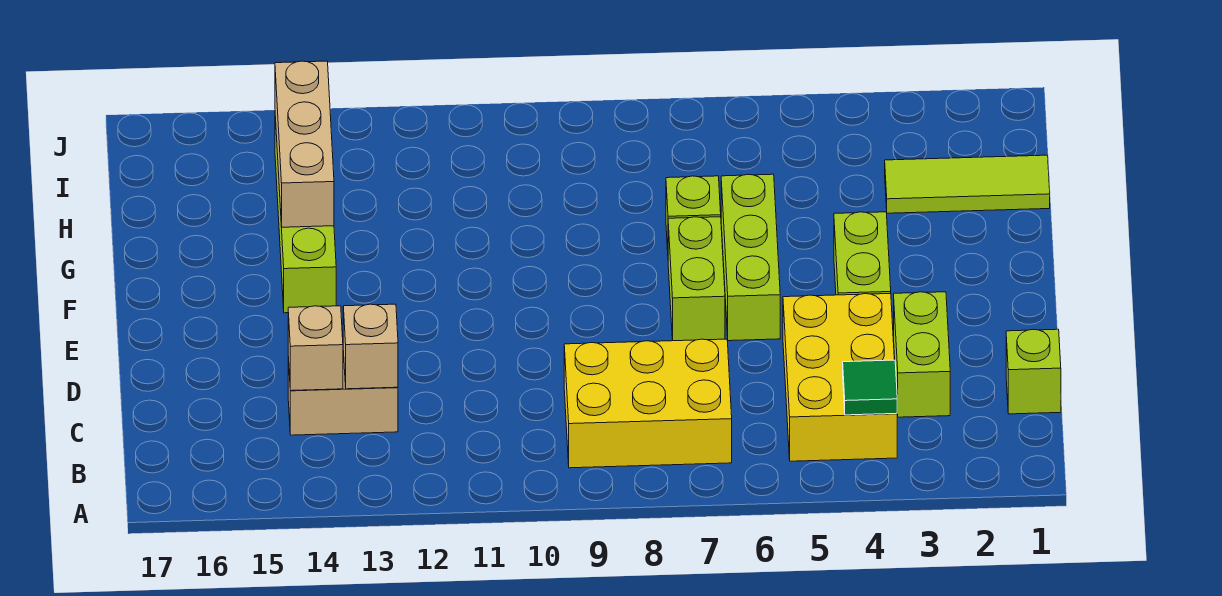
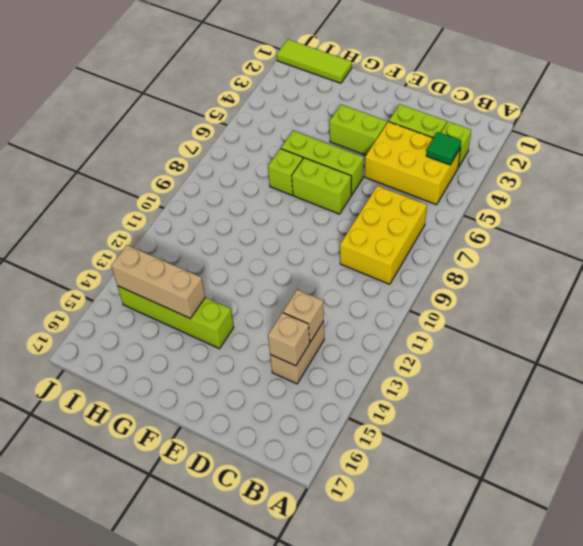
lime 1x1 brick [1006,329,1061,414] -> lime 1x1 brick moved to [441,122,471,168]
lime 1x3 tile [885,155,1050,213] -> lime 1x3 tile turned to [277,39,352,83]

